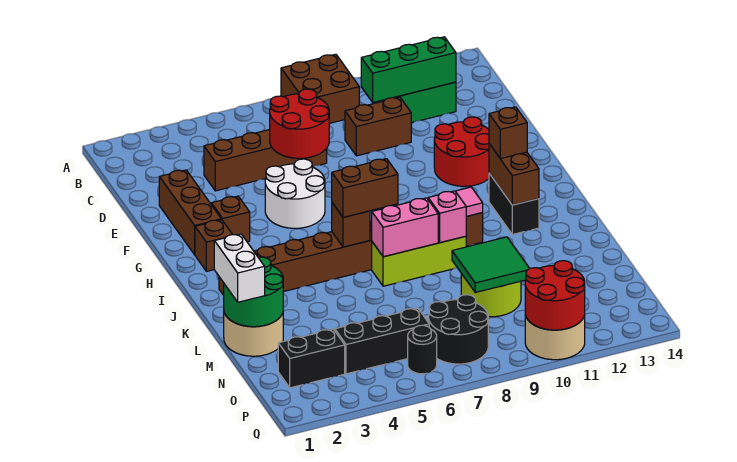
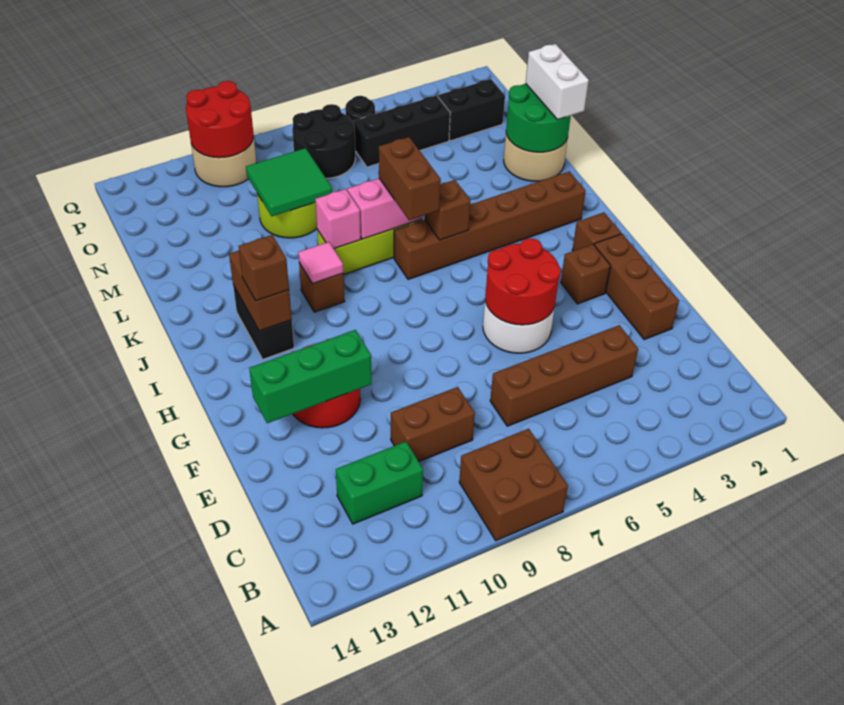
green 1x3 brick [361,37,456,102] -> green 1x3 brick moved to [249,330,372,423]
red 2x2 round brick [270,89,329,158] -> red 2x2 round brick moved to [485,238,561,325]
brown 1x2 brick [332,159,398,217] -> brown 1x2 brick turned to [379,137,440,220]

